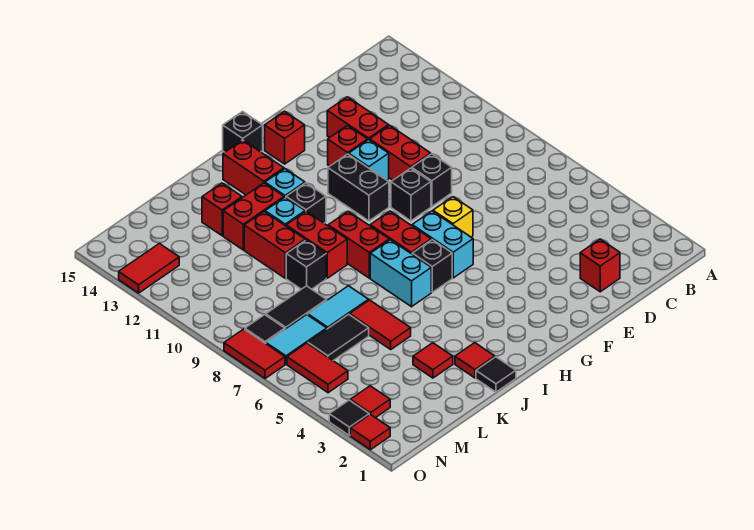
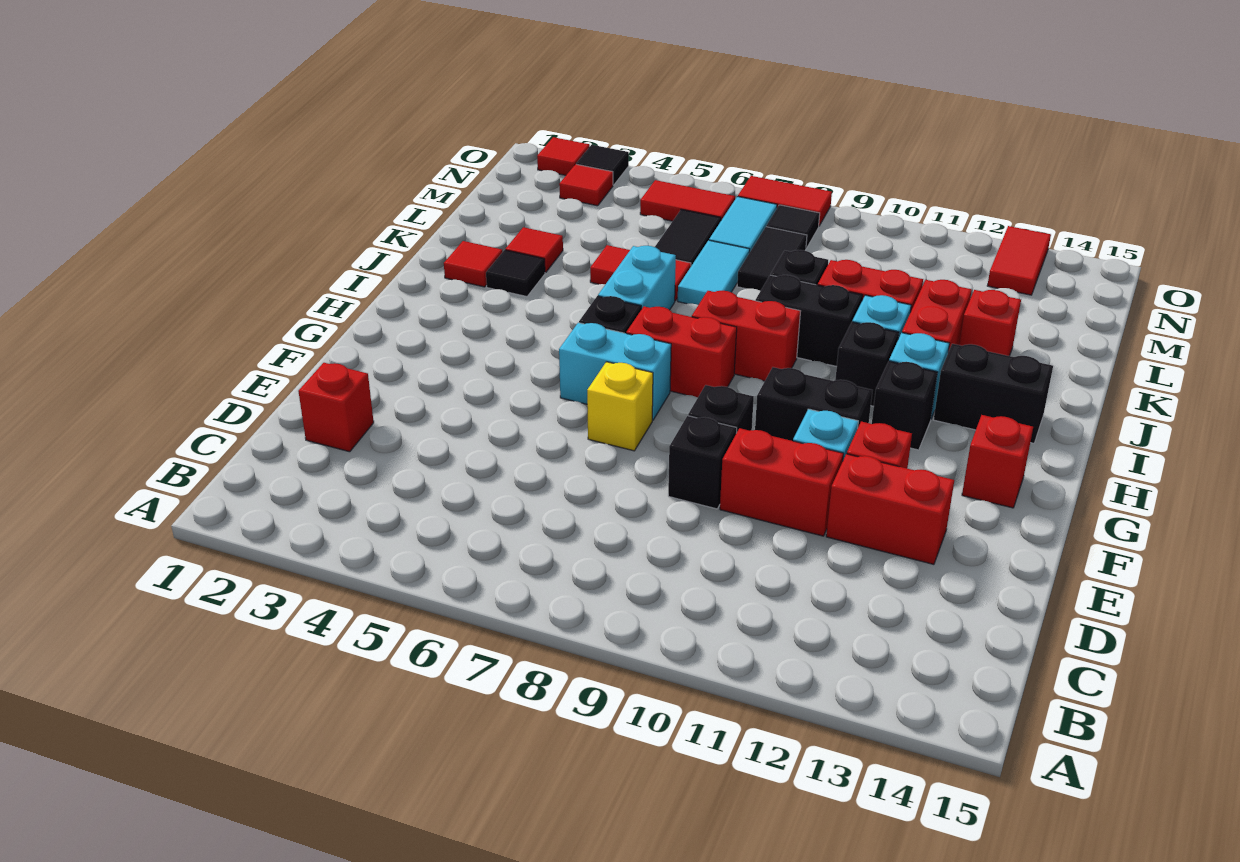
black 1x1 brick [223,112,263,152] -> black 1x1 brick moved to [872,361,938,450]
cyan 1x2 brick [370,240,431,307] -> cyan 1x2 brick turned to [598,246,676,310]
red 1x2 brick [223,140,284,195] -> black 1x2 brick [934,344,1053,443]
black 1x1 tile [476,357,516,392] -> black 1x1 tile moved to [486,250,545,297]
red 1x2 brick [286,211,347,278] -> black 1x2 brick [756,275,863,367]

